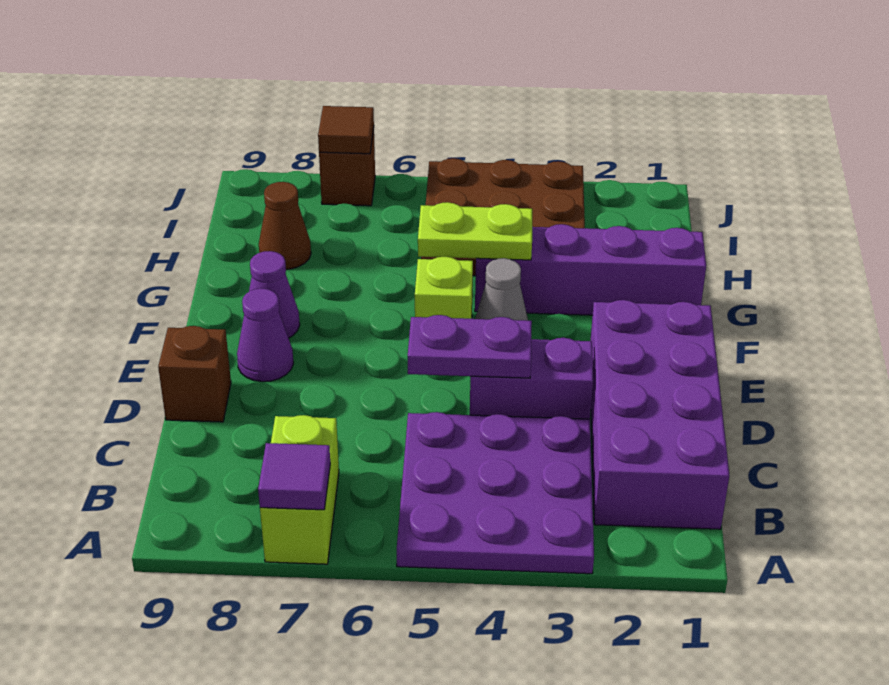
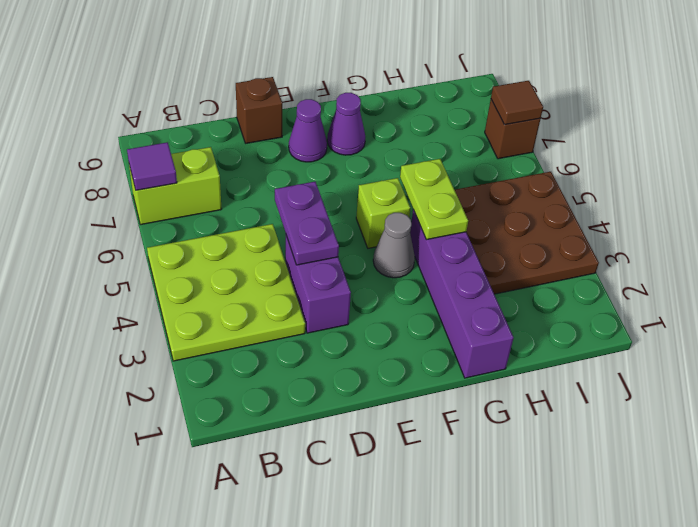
purple 3x3 plate [397,412,594,574] -> lime 3x3 plate [147,224,305,361]
purple 2x4 brick [591,300,729,529] -> none
brown 1x1 cone [259,182,311,269] -> none

